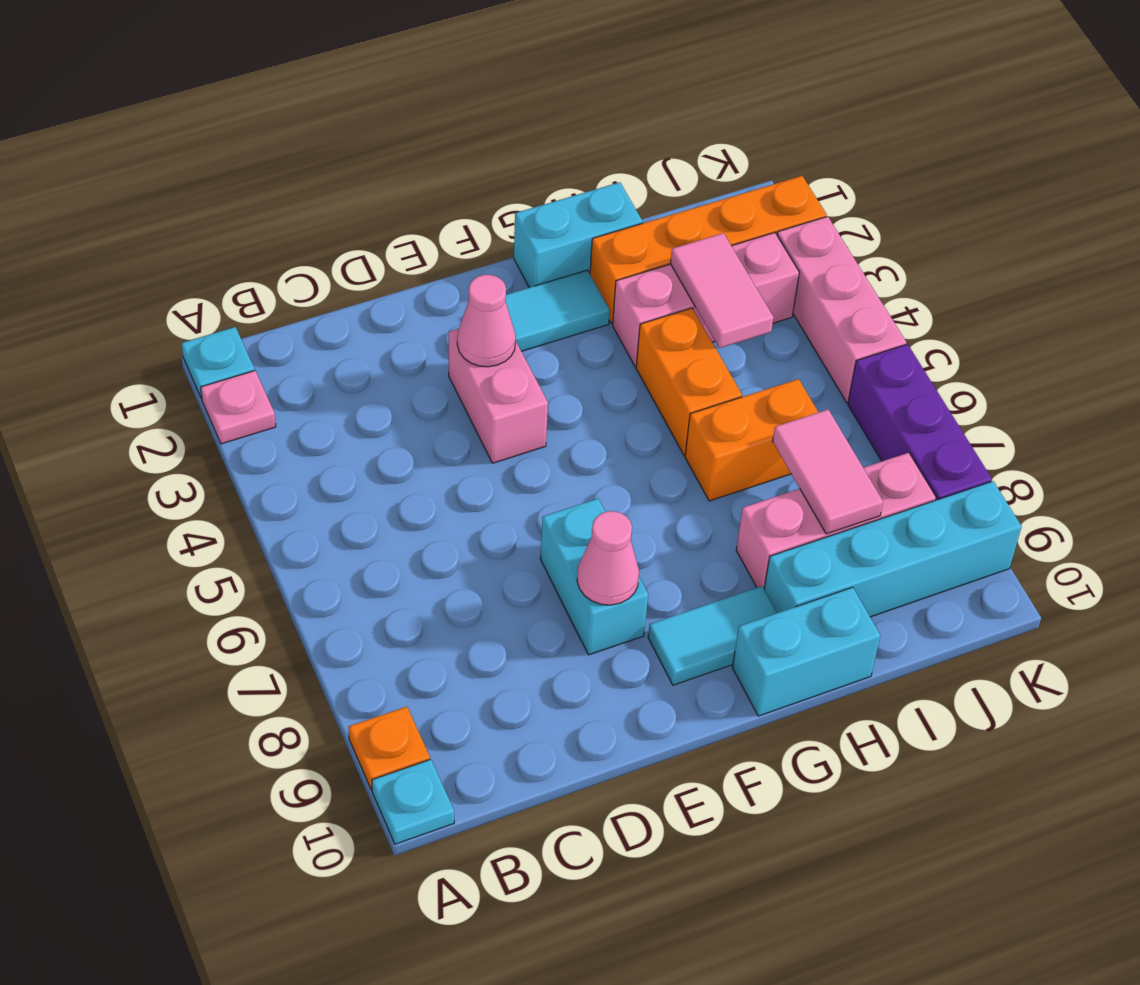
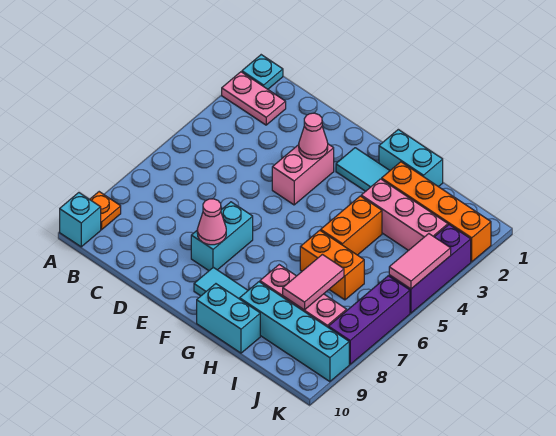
pink 1x1 plate [201,371,276,444] -> pink 1x2 plate [222,72,286,125]
cyan 1x1 plate [372,759,454,844] -> cyan 1x1 brick [60,193,101,247]
pink 1x2 tile [671,233,774,348] -> pink 1x2 tile moved to [389,234,451,289]
pink 1x3 brick [777,216,906,402] -> purple 1x3 brick [389,225,471,313]

